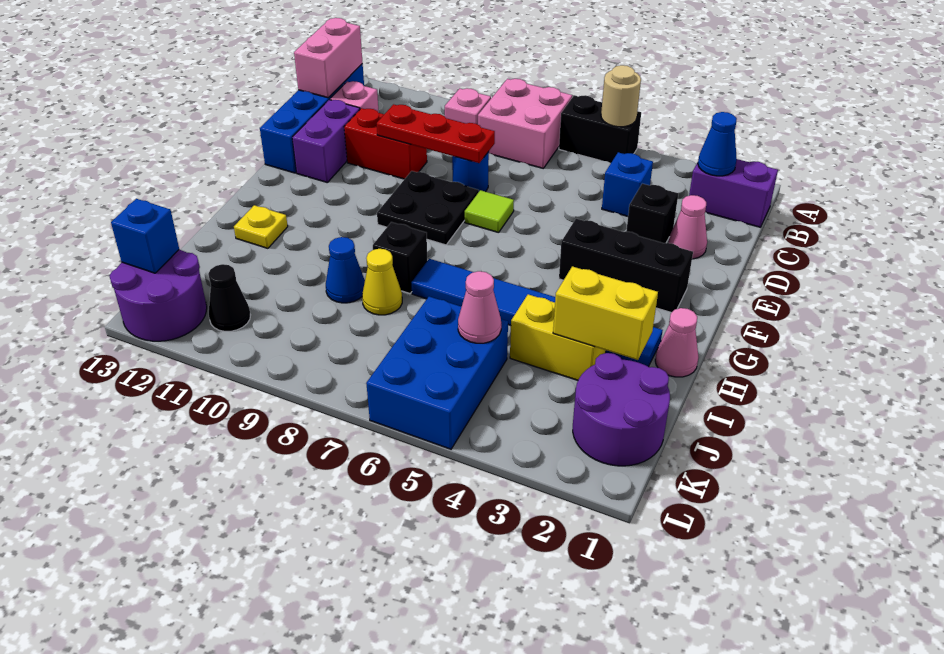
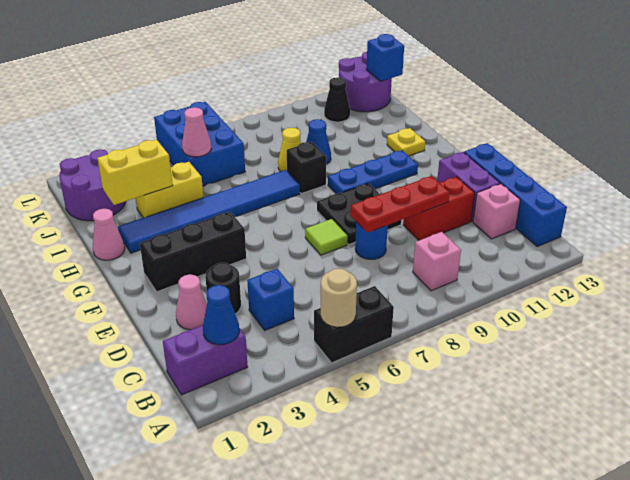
pink 2x2 brick [478,79,572,168] -> none
pink 1x2 brick [294,18,363,98] -> none
black 1x1 brick [626,184,678,243] -> black 1x1 round brick [205,263,241,314]
none -> blue 1x3 plate [328,151,418,194]

